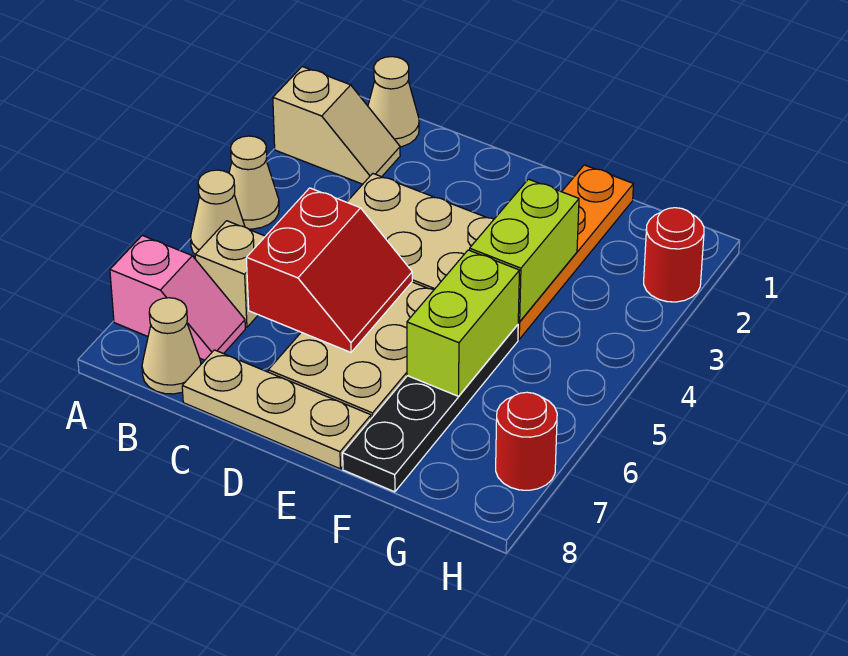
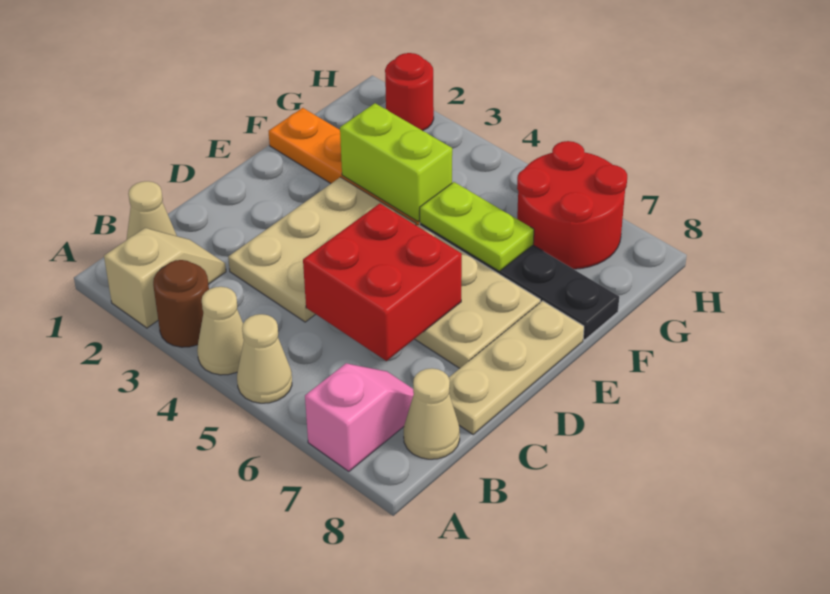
none -> brown 1x1 round brick [153,260,209,347]
tan 1x1 brick [195,221,265,327] -> none
red 2x2 slope [246,188,412,352] -> red 2x2 brick [303,204,462,361]
lime 1x2 brick [407,250,520,396] -> lime 1x2 plate [419,182,534,271]
red 1x1 round brick [496,392,557,490] -> red 2x2 round brick [517,141,627,269]

